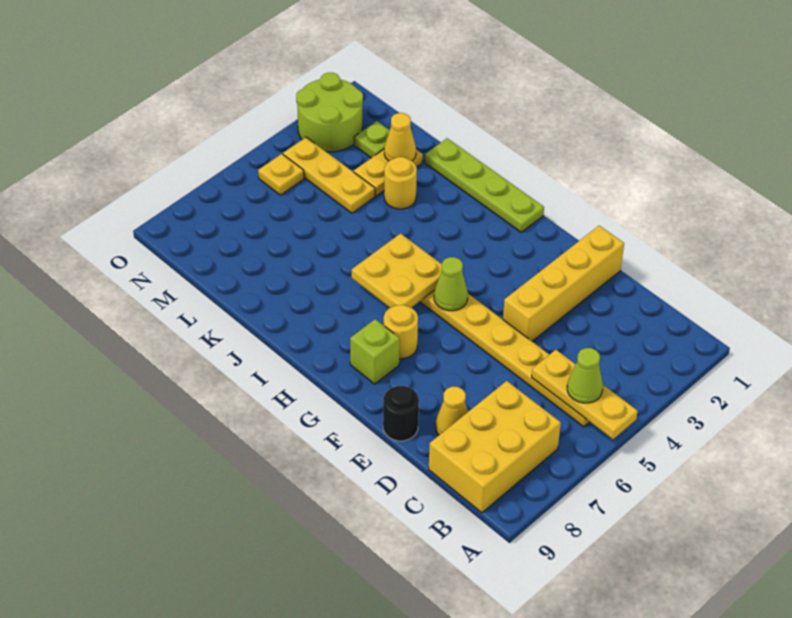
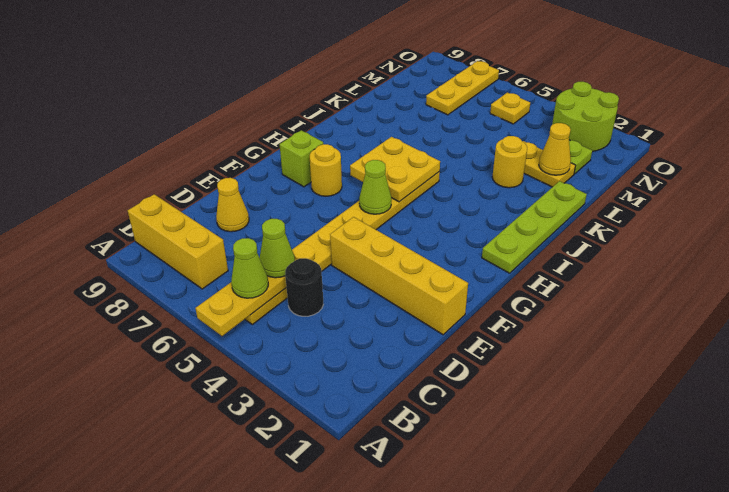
yellow 2x3 brick [429,381,561,513] -> yellow 1x3 brick [128,194,228,289]
none -> lime 1x1 cone [260,219,295,278]
black 1x1 round brick [383,386,419,441] -> black 1x1 round brick moved to [285,258,323,316]
yellow 1x3 plate [283,137,375,213] -> yellow 1x3 plate moved to [426,61,499,115]

